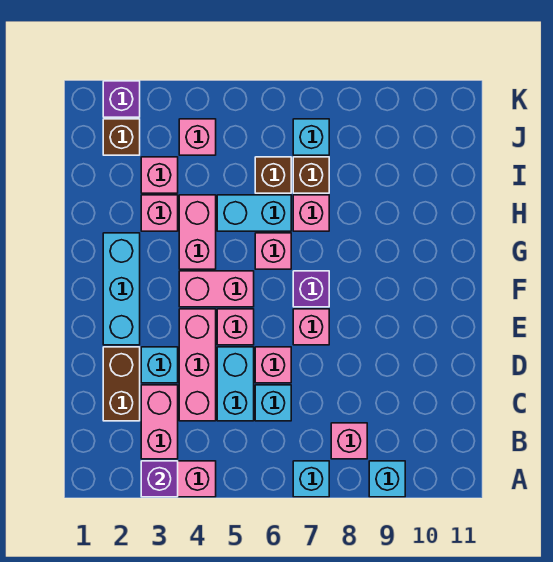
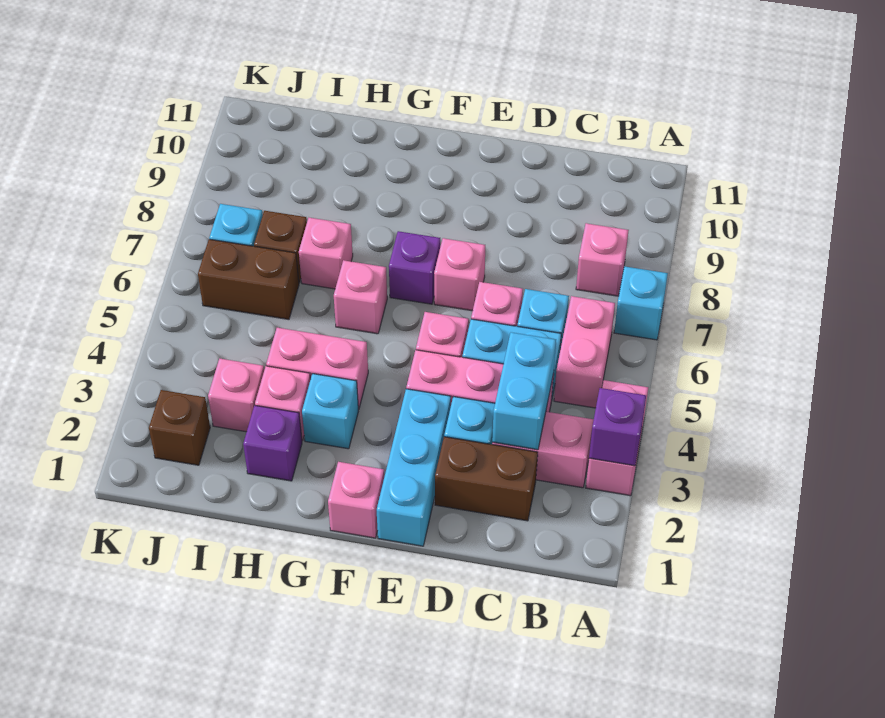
cyan 1x1 brick [369,461,405,497] -> cyan 1x1 brick moved to [302,374,358,449]
cyan 1x3 brick [103,233,140,345] -> cyan 1x3 brick turned to [377,389,451,546]
pink 1x2 brick [179,271,254,307] -> pink 1x2 brick moved to [554,296,615,408]
cyan 1x2 brick [217,195,291,231] -> cyan 1x2 brick moved to [492,332,556,450]
brown 1x1 brick [255,157,291,193] -> brown 1x2 brick [198,239,299,319]
pink 1x1 brick [179,119,216,155] -> pink 1x1 brick moved to [328,462,384,538]
purple 1x1 brick [103,81,140,117] -> purple 1x1 brick moved to [243,405,302,481]

